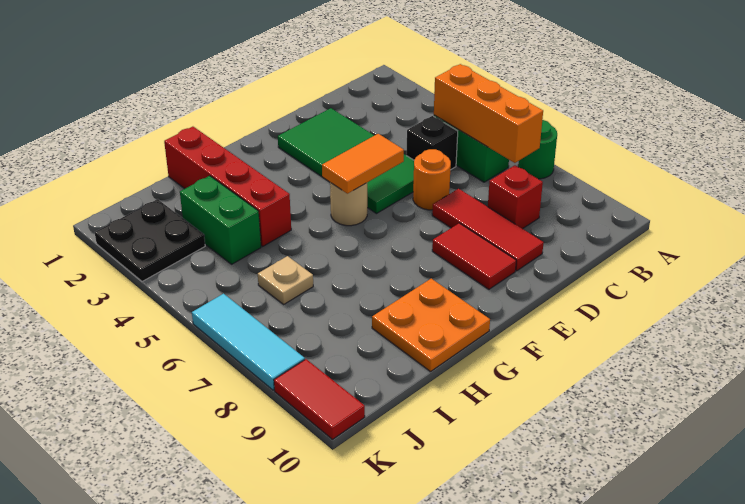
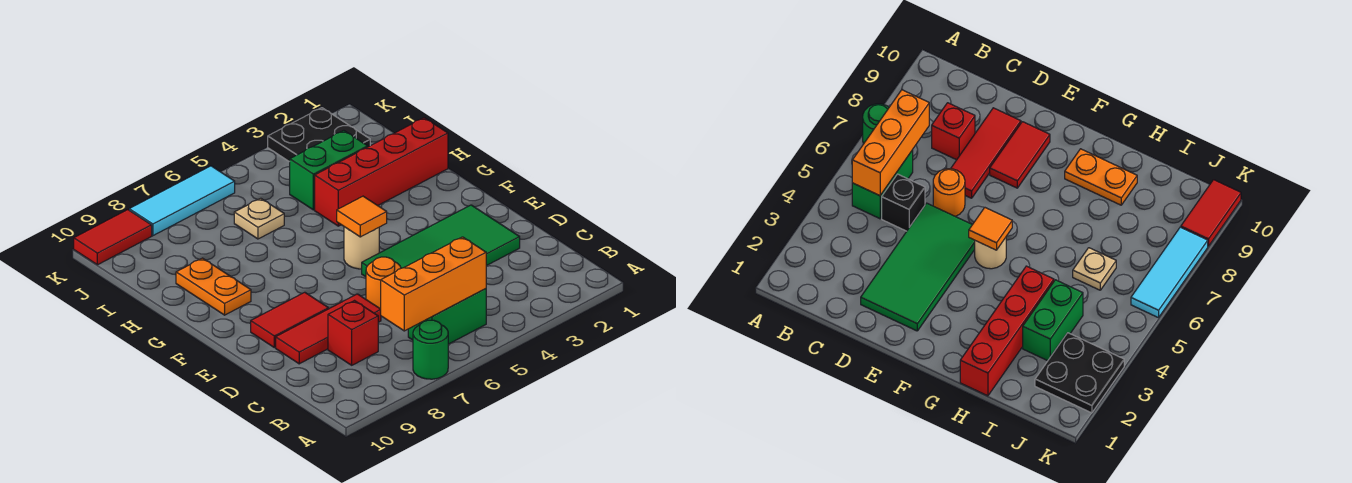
orange 1x2 tile [322,134,404,194] -> orange 1x1 tile [337,196,387,237]
orange 2x2 plate [372,279,490,372] -> orange 1x2 plate [176,258,251,315]

